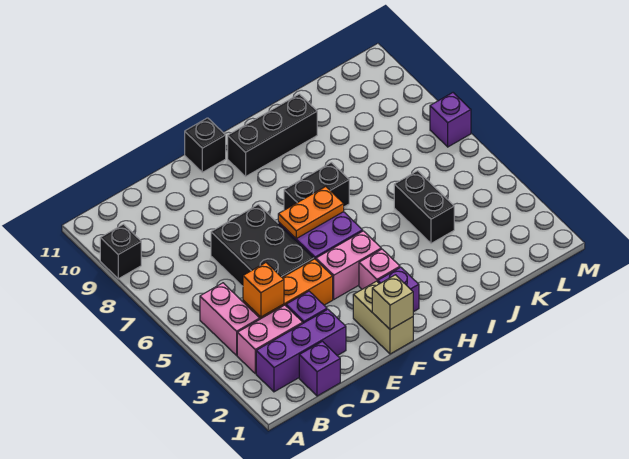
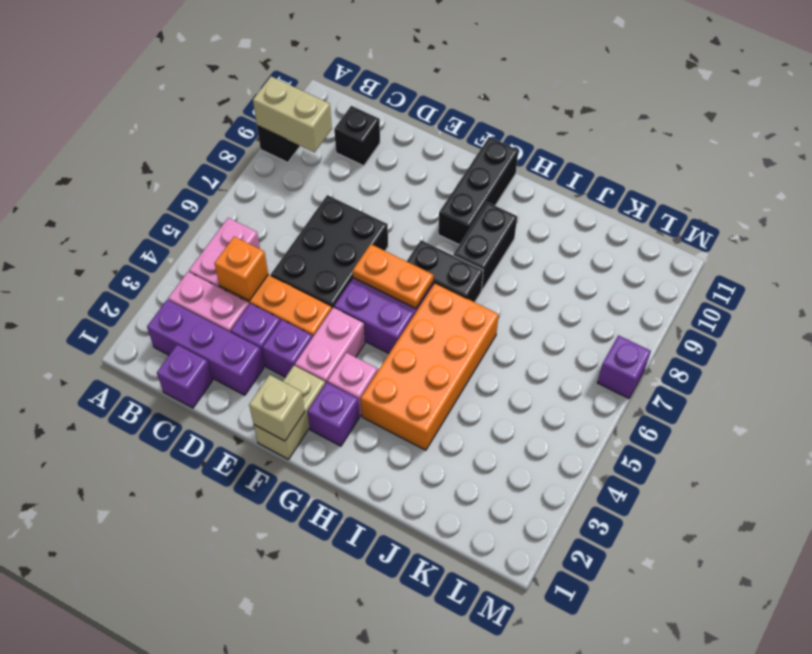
none -> tan 1x2 brick [253,76,332,152]
none -> purple 1x1 brick [263,320,312,377]
pink 1x2 brick [316,231,381,299] -> pink 1x2 brick turned to [295,307,365,384]
black 1x1 brick [185,118,226,172] -> black 1x1 brick moved to [334,106,380,166]
black 1x3 brick [228,94,317,176] -> black 1x3 brick turned to [438,137,518,245]
none -> orange 2x4 brick [361,283,499,450]
black 1x2 brick [394,171,454,243] -> black 1x2 brick moved to [453,202,517,290]

